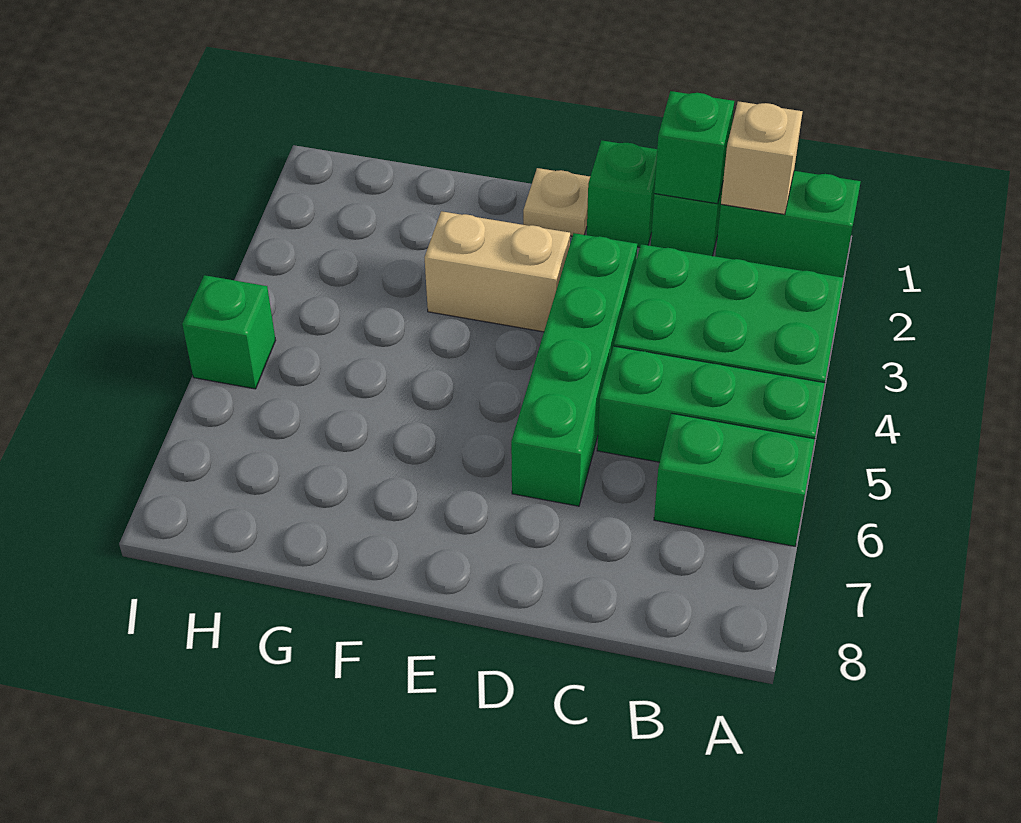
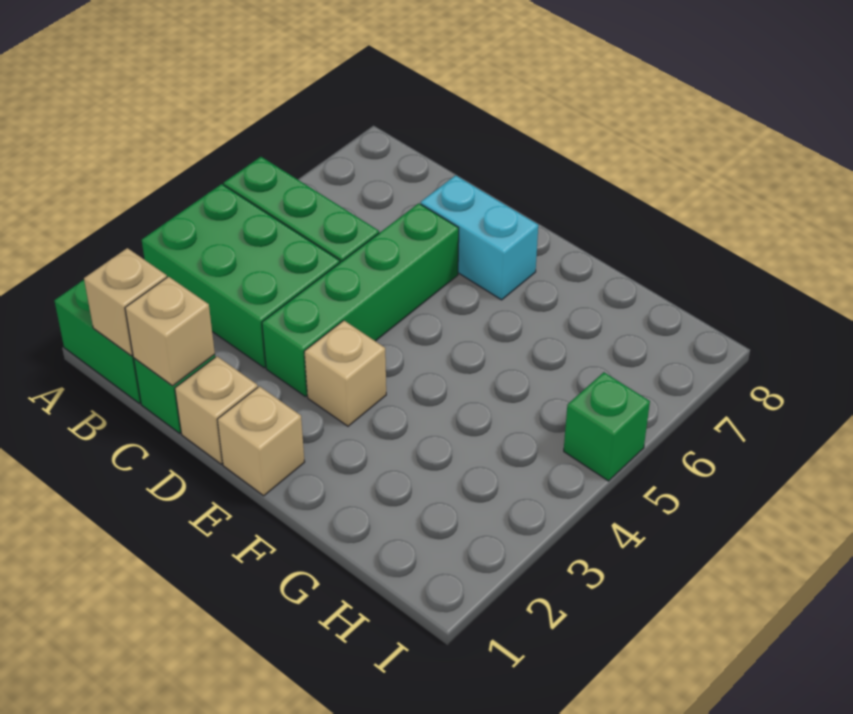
green 1x2 brick [654,413,815,546] -> none
green 1x1 brick [654,91,734,204] -> tan 1x1 brick [125,277,215,386]
green 1x1 brick [587,140,657,247] -> tan 1x1 brick [175,356,258,464]
none -> cyan 1x2 brick [421,175,538,300]
tan 1x1 plate [523,168,590,236] -> tan 1x1 brick [217,386,305,496]
tan 1x2 brick [425,211,570,332] -> tan 1x1 brick [304,320,386,426]

